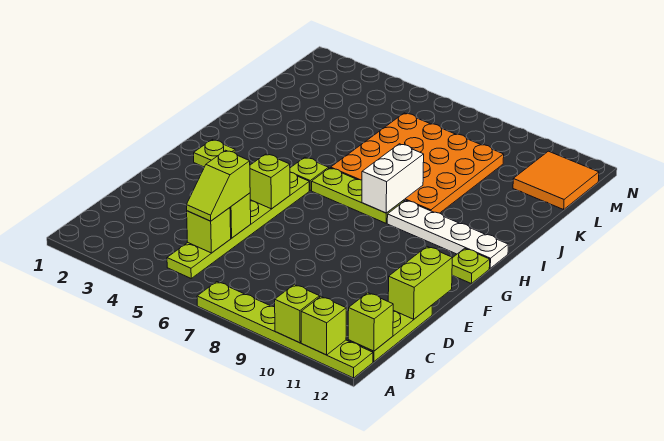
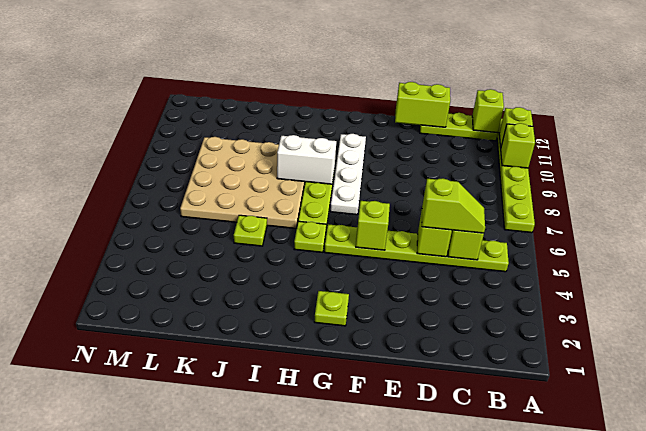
lime 1x1 plate [452,248,490,283] -> lime 1x1 plate moved to [234,215,267,246]
white 1x4 plate [387,200,508,268] -> white 1x4 plate moved to [330,134,366,215]
orange 4x4 plate [331,113,504,213] -> tan 4x4 plate [180,137,305,229]
orange 2x2 tile [513,151,599,210] -> none

